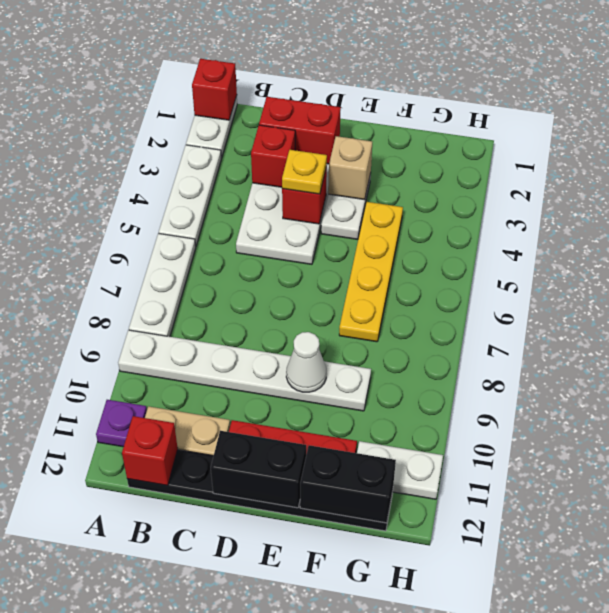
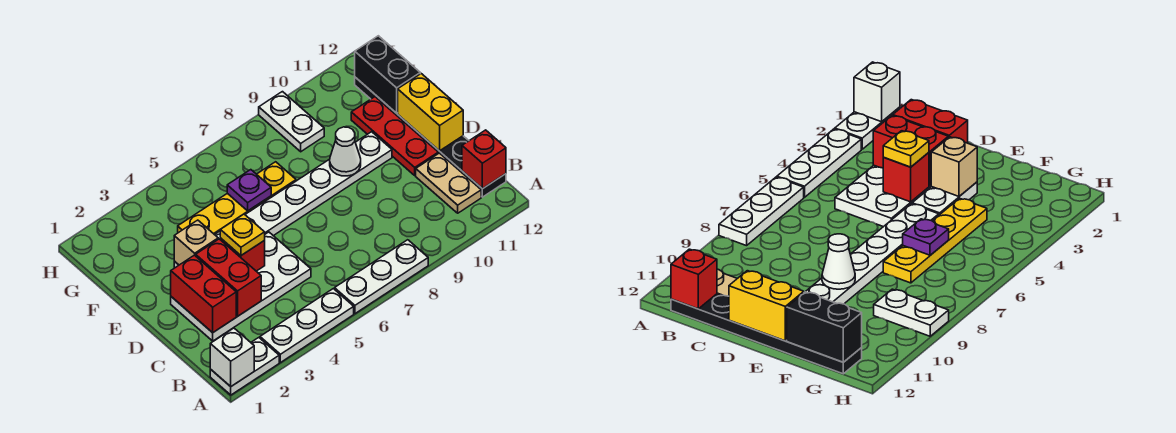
red 1x1 brick [192,59,237,120] -> white 1x1 brick [210,328,254,387]
white 1x6 plate [118,330,371,411] -> white 1x6 plate turned to [245,132,392,236]
purple 1x1 plate [96,400,147,447] -> purple 1x1 plate moved to [227,170,271,211]
red 1x1 brick [251,125,295,187] -> red 1x2 brick [196,239,261,316]
black 1x2 brick [211,431,306,508] -> yellow 1x2 brick [398,74,463,151]
white 1x2 plate [357,441,443,499] -> white 1x2 plate moved to [259,92,324,152]

